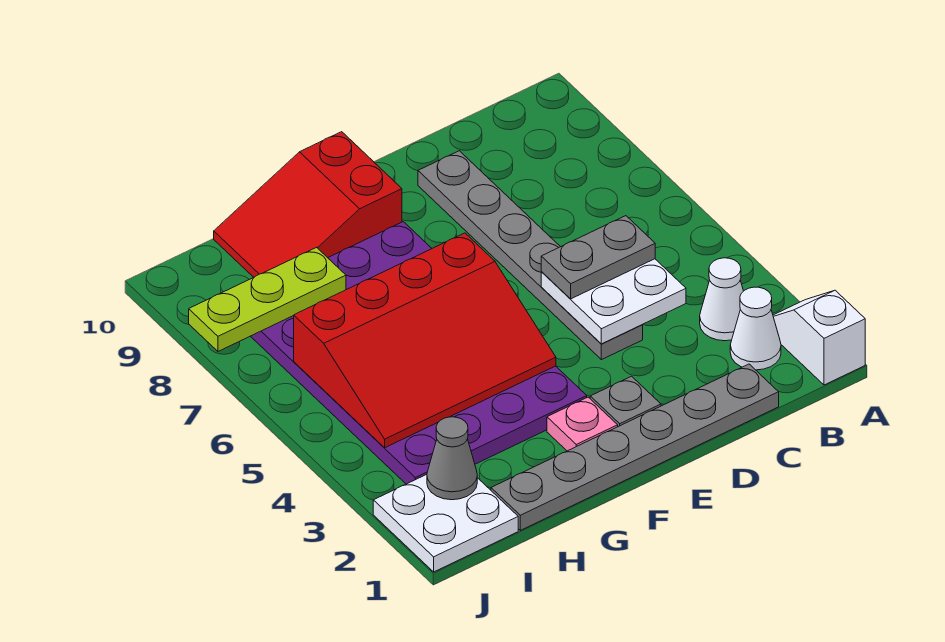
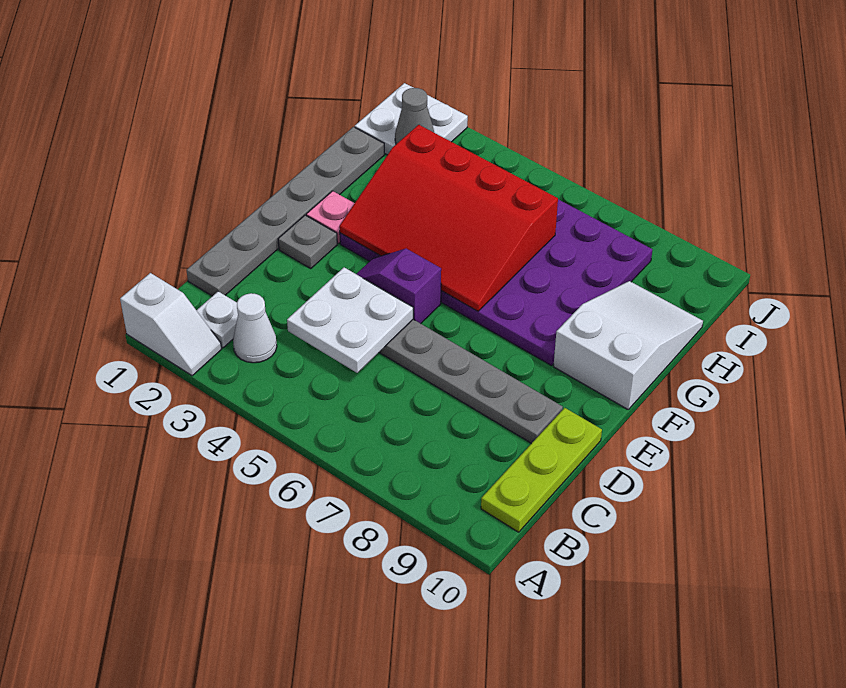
white 1x1 cone [730,287,781,370] -> white 1x1 plate [196,291,238,348]
grey 1x2 plate [541,216,655,299] -> none
none -> purple 1x2 slope [357,249,441,324]
red 3x4 slope [294,233,556,448] -> red 3x4 slope turned to [339,125,558,311]
red 2x3 slope [214,132,402,277] -> white 2x3 slope [553,281,703,409]
lime 1x3 plate [189,247,346,351] -> lime 1x3 plate moved to [481,408,602,532]

